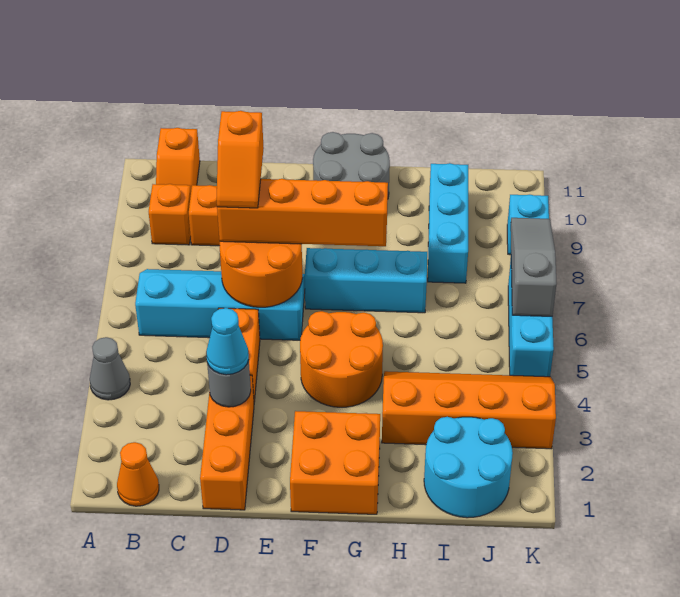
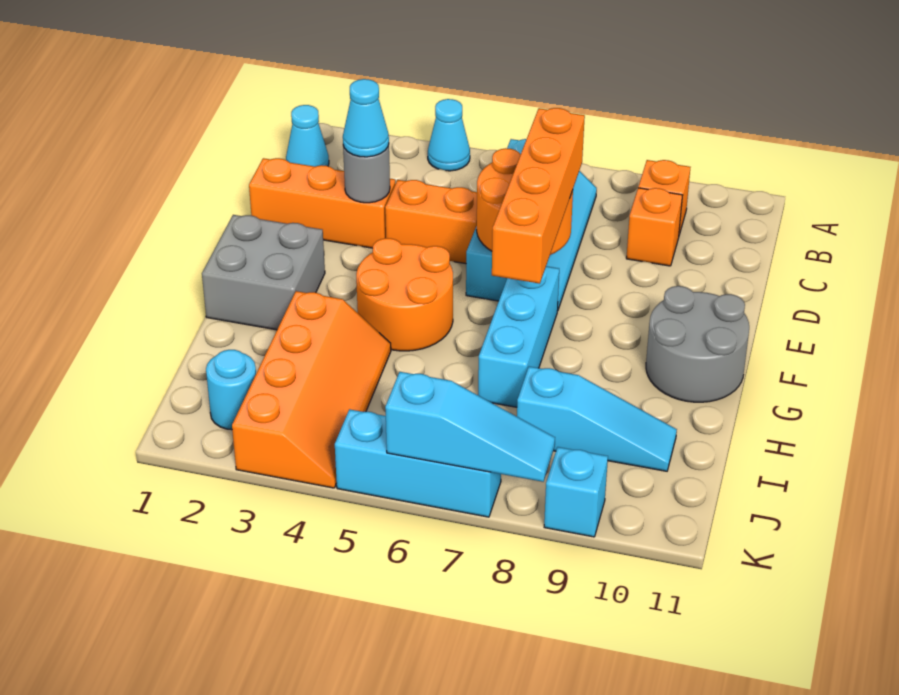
grey 1x1 cone [90,337,130,400] -> cyan 1x1 cone [428,99,470,171]
orange 1x1 cone [117,442,159,506] -> cyan 1x1 cone [286,105,329,167]
orange 1x2 slope [156,128,200,190] -> none
orange 1x2 slope [217,111,264,208] -> none
orange 2x2 brick [290,411,380,514] -> grey 2x2 brick [202,215,325,330]
cyan 2x2 round brick [424,417,513,518] -> cyan 1x1 round brick [206,350,256,430]
cyan 1x3 brick [428,163,468,283] -> cyan 1x3 slope [517,367,677,471]
grey 1x3 slope [511,218,557,316] -> cyan 1x3 slope [385,372,555,482]

